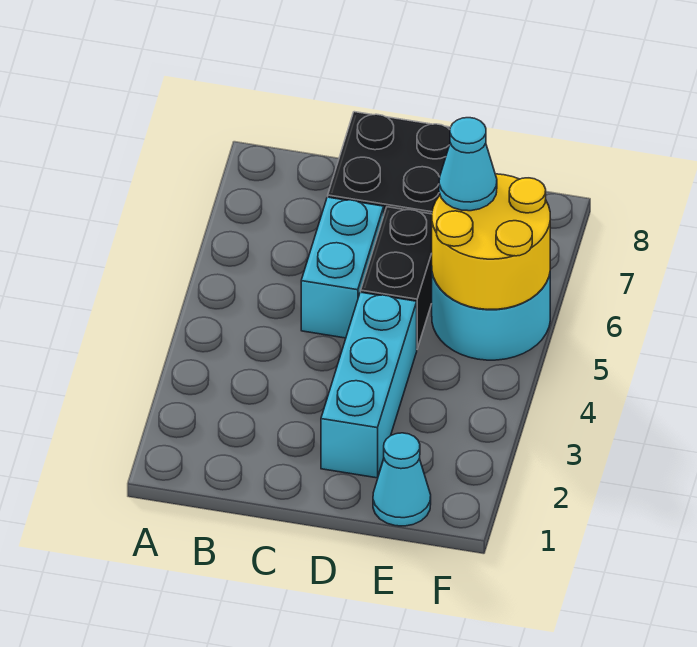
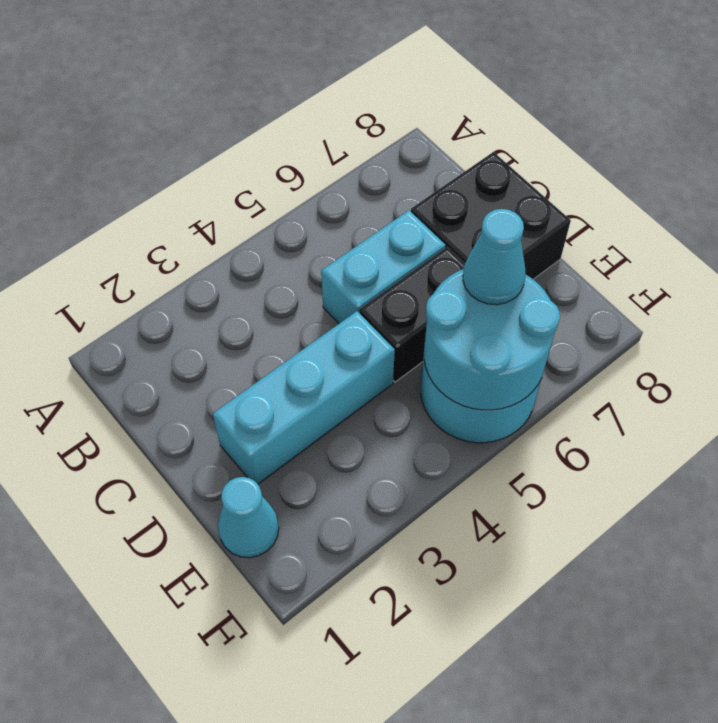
yellow 2x2 round brick [432,174,550,309] -> cyan 2x2 round brick [424,269,560,410]

